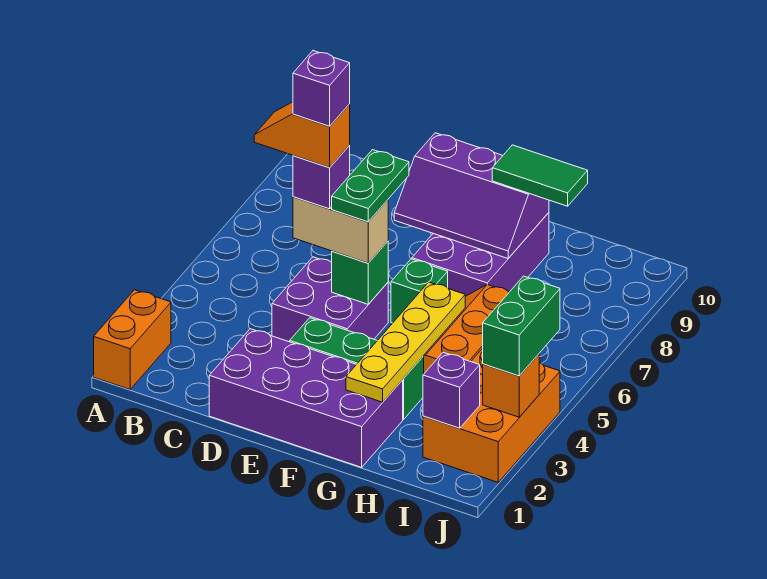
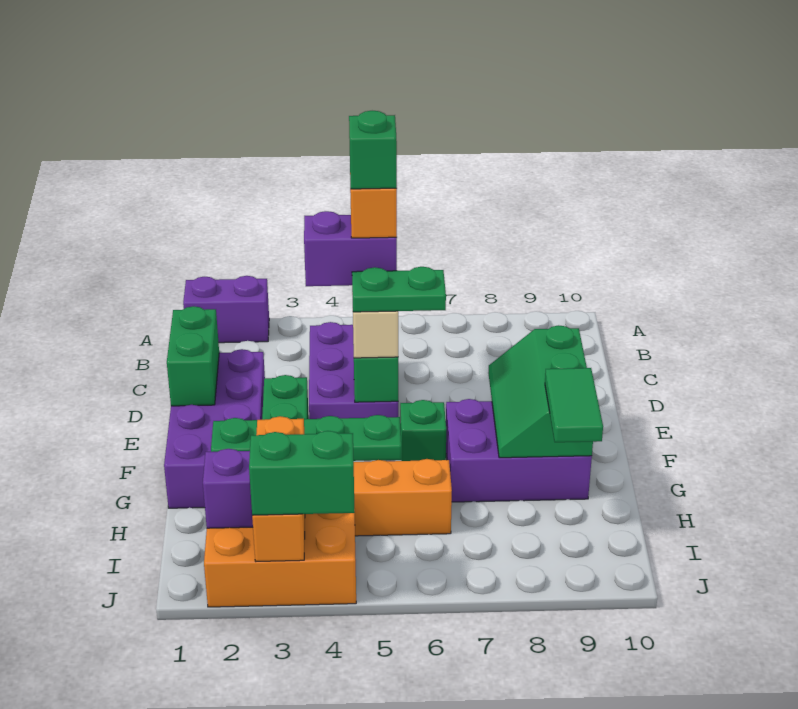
orange 1x2 brick [94,290,171,389] -> purple 1x2 brick [183,276,269,343]
none -> green 1x2 brick [167,306,219,406]
purple 2x2 brick [272,257,388,342] -> purple 2x3 brick [309,322,398,419]
purple 1x1 brick [293,146,350,209] -> purple 1x2 brick [304,211,397,286]
purple 1x1 brick [293,51,350,126] -> green 1x1 brick [349,111,397,189]
purple 2x3 slope [394,133,549,258] -> green 2x3 slope [488,325,593,458]
yellow 1x4 plate [346,282,465,402] -> green 1x4 plate [211,415,401,461]
orange 1x1 brick [483,354,539,417] -> orange 1x3 brick [252,416,305,561]

